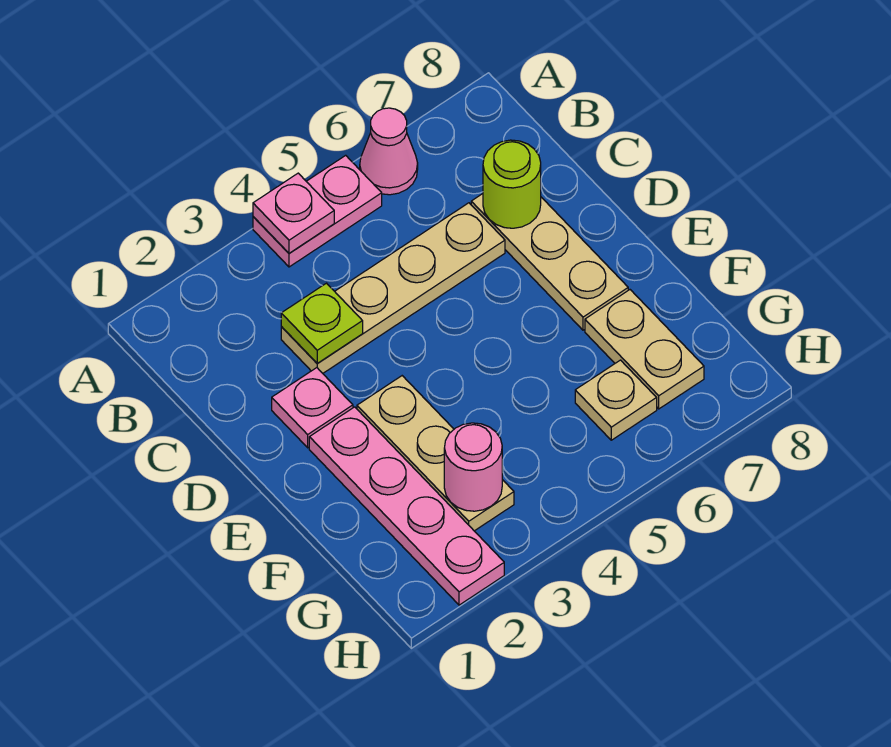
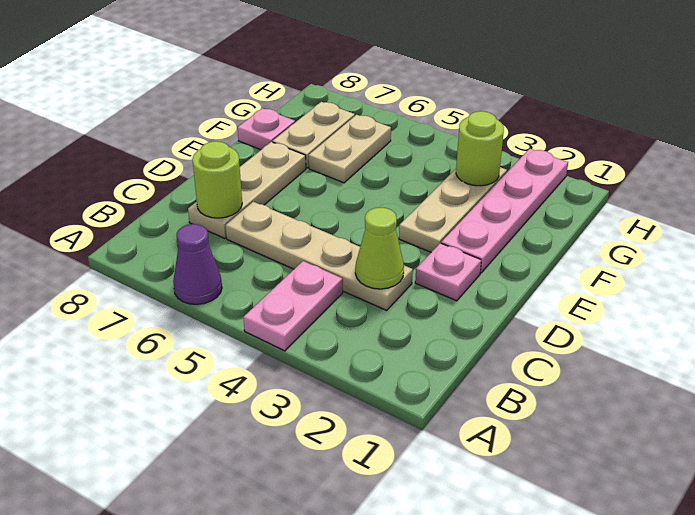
pink 1x2 plate [253,155,382,267] -> pink 1x2 plate turned to [243,261,343,351]
pink 1x1 plate [253,173,334,253] -> pink 1x1 plate moved to [238,108,295,150]
pink 1x1 cone [360,108,418,195] -> purple 1x1 cone [173,224,222,304]
lime 1x1 plate [281,283,363,363] -> lime 1x1 cone [355,208,404,289]
pink 1x1 round brick [444,423,502,511] -> lime 1x1 round brick [456,111,504,186]
tan 1x1 plate [575,360,657,440] -> tan 1x2 plate [309,115,391,183]

